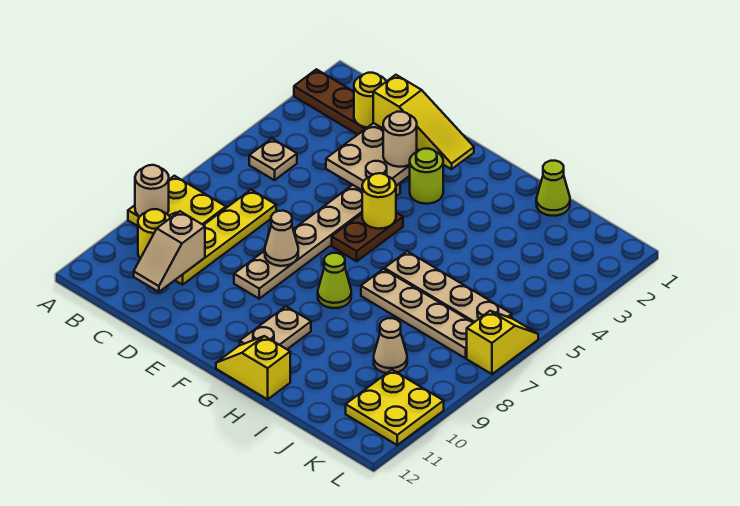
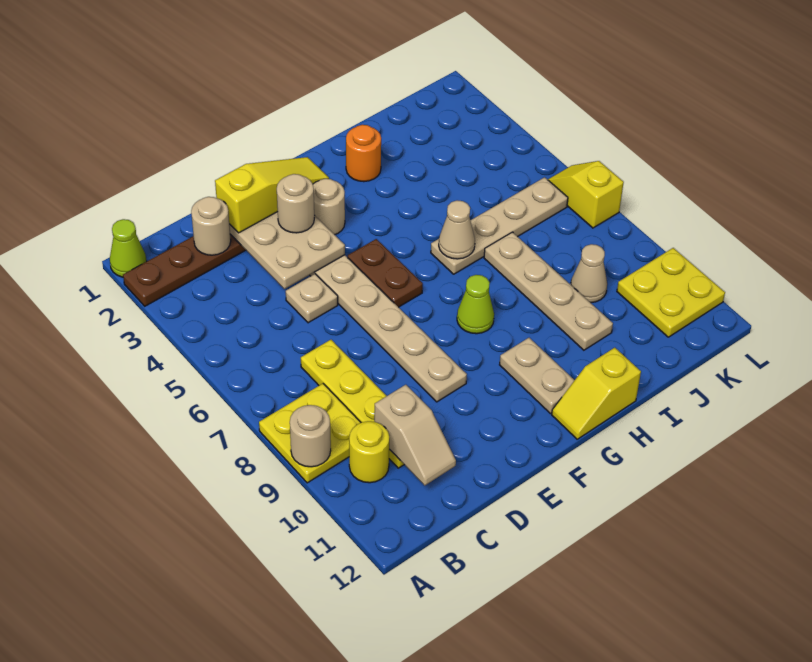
tan 1x1 plate [249,139,297,180] -> tan 1x1 plate moved to [286,274,338,323]
yellow 1x1 round brick [354,73,386,127] -> tan 1x1 round brick [191,197,231,255]
tan 1x1 cone [265,211,298,266] -> tan 1x1 cone moved to [439,200,475,259]
lime 1x1 round brick [410,148,443,204] -> tan 1x1 round brick [313,179,345,235]
yellow 1x1 round brick [362,173,396,229] -> none
none -> orange 1x1 round brick [346,125,381,182]
tan 1x4 plate [361,269,473,358] -> tan 1x4 plate turned to [484,232,613,350]
lime 1x1 cone [536,161,570,216] -> lime 1x1 cone moved to [110,219,147,277]

